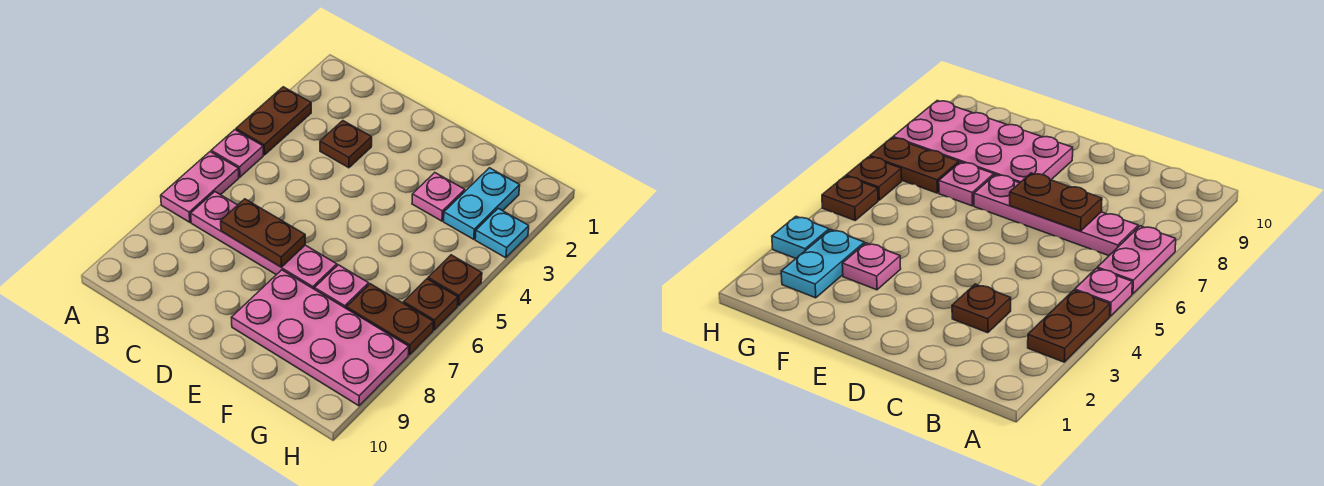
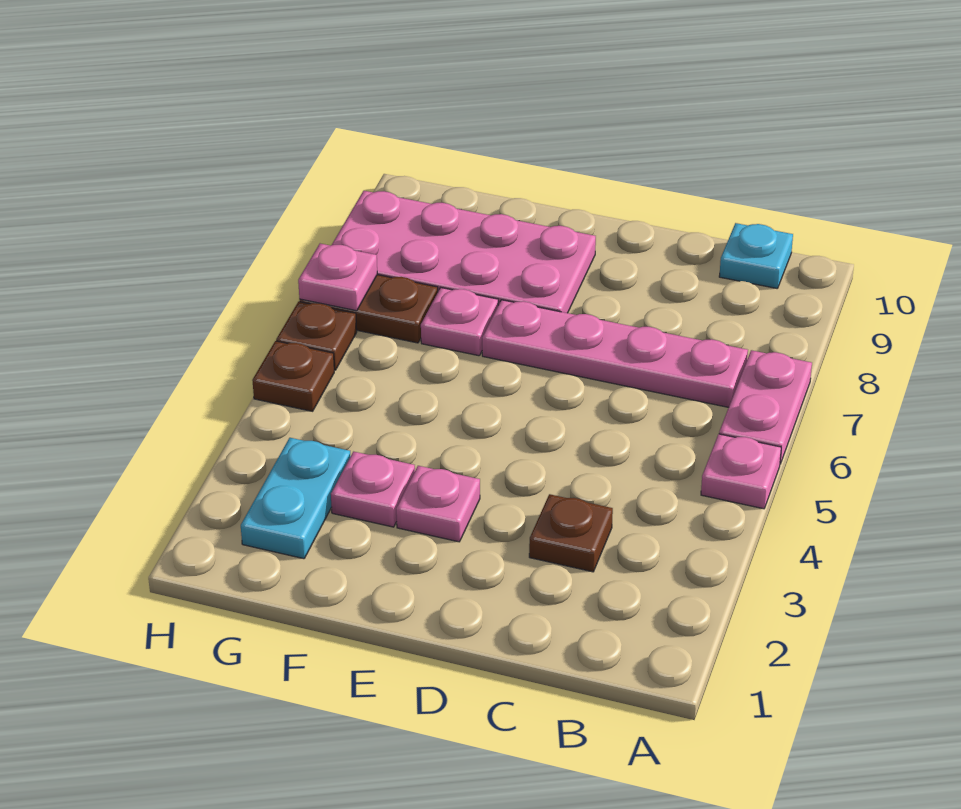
brown 1x2 plate [236,87,311,155] -> none
brown 1x2 plate [221,199,305,267] -> none
none -> pink 1x1 plate [396,466,480,542]
cyan 1x1 plate [475,208,529,258] -> cyan 1x1 plate moved to [719,223,793,288]
none -> pink 1x1 plate [298,244,377,311]

